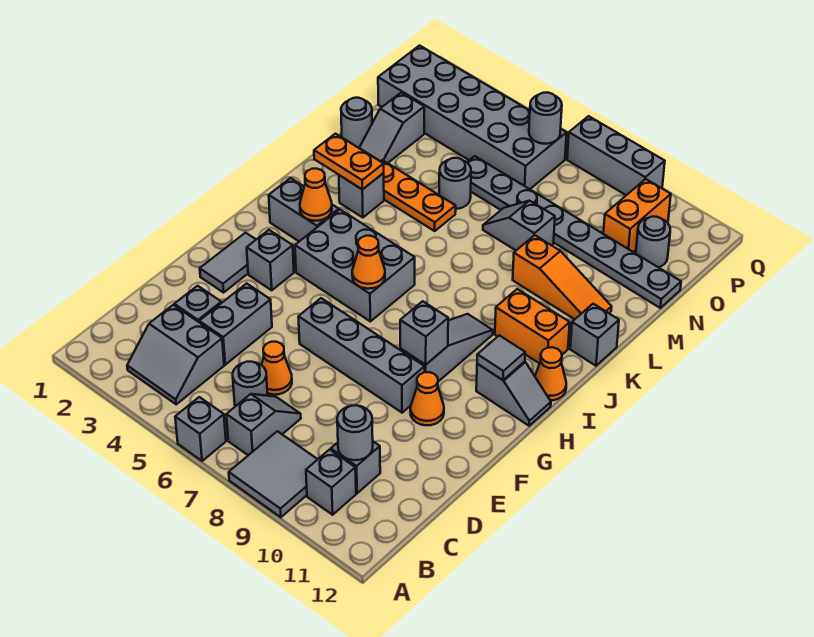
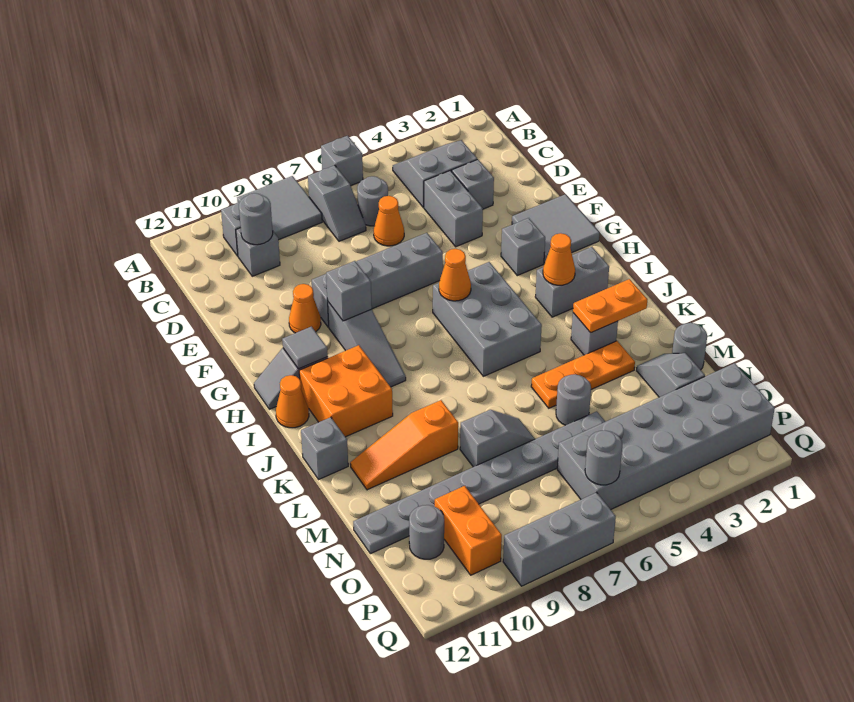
grey 1x2 tile [200,233,256,293] -> grey 2x2 tile [512,194,599,263]
grey 2x3 brick [295,210,415,321] -> grey 2x3 brick turned to [433,262,542,376]
orange 1x2 brick [495,289,570,364] -> orange 2x2 brick [299,345,393,437]

